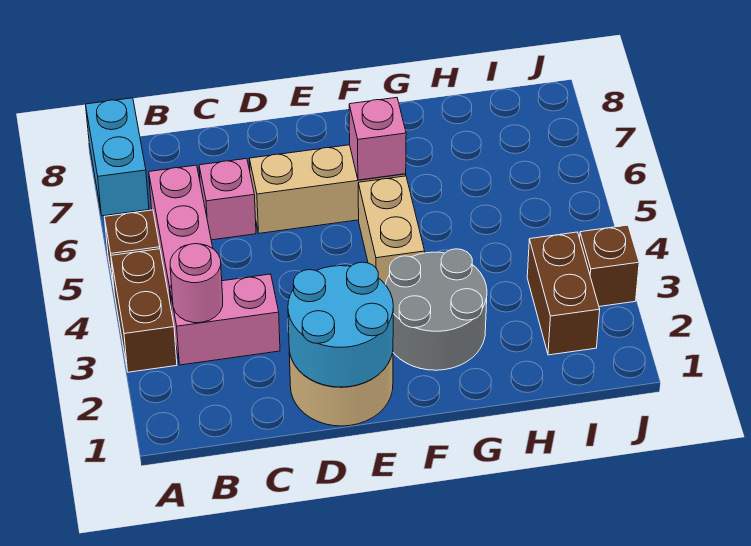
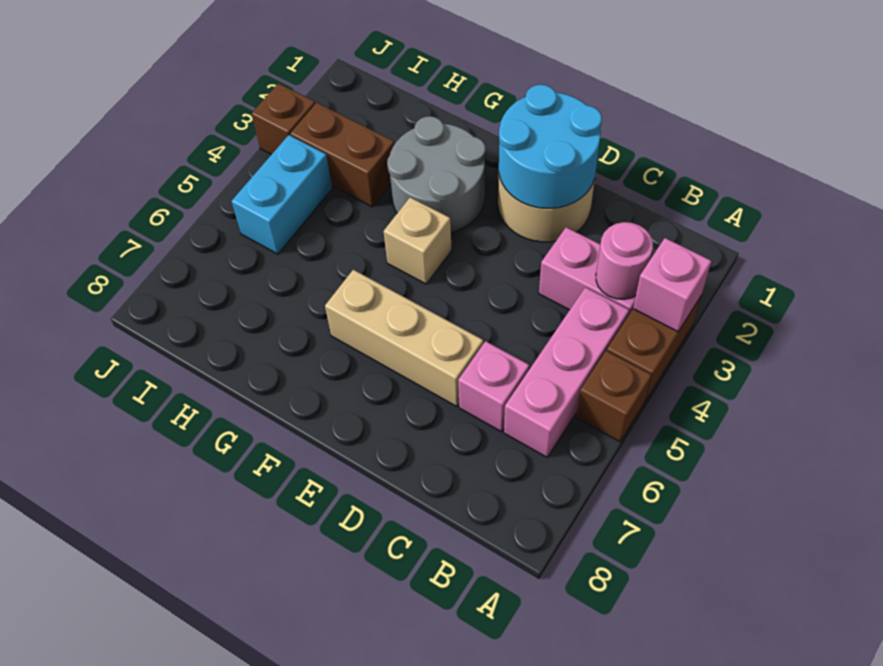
cyan 1x2 brick [86,98,149,216] -> cyan 1x2 brick moved to [232,135,332,254]
tan 1x2 brick [358,176,425,284] -> tan 1x1 brick [384,197,452,284]
pink 1x1 brick [349,98,406,180] -> pink 1x1 brick moved to [633,238,711,332]
brown 1x2 brick [527,232,600,355] -> brown 1x2 brick turned to [290,103,395,207]

